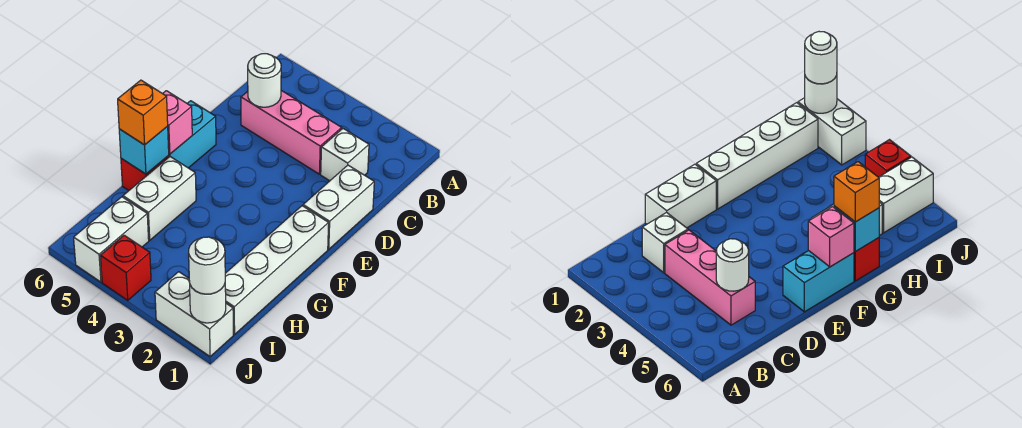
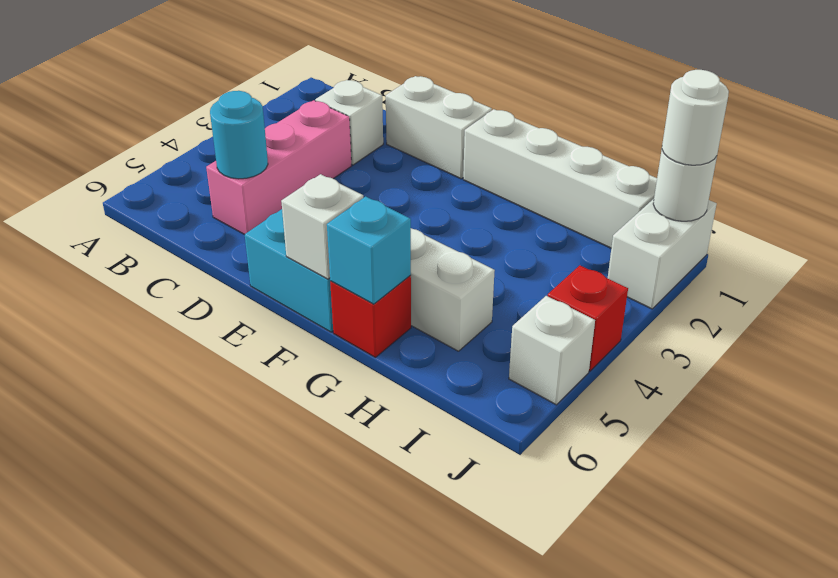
white 1x1 round brick [248,54,281,107] -> cyan 1x1 round brick [210,91,268,179]
pink 1x1 brick [163,91,192,154] -> white 1x1 brick [281,174,363,279]
orange 1x1 brick [118,80,168,145] -> none
white 1x2 brick [74,197,149,282] -> white 1x1 brick [509,296,595,405]

